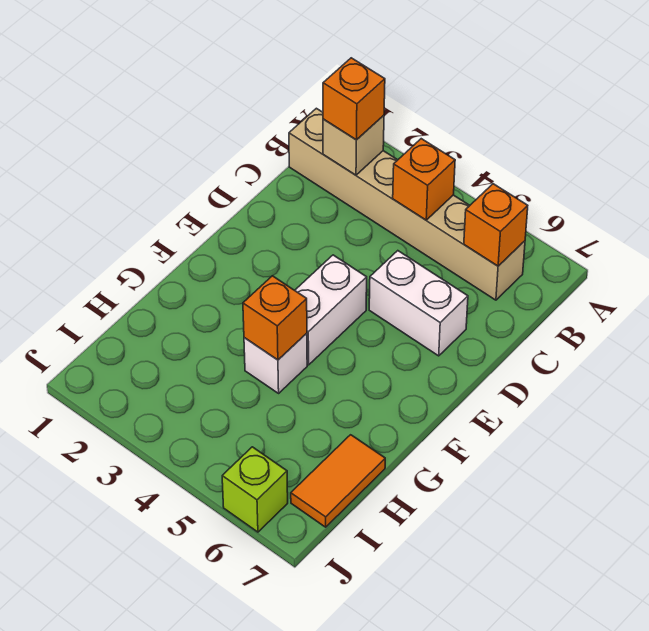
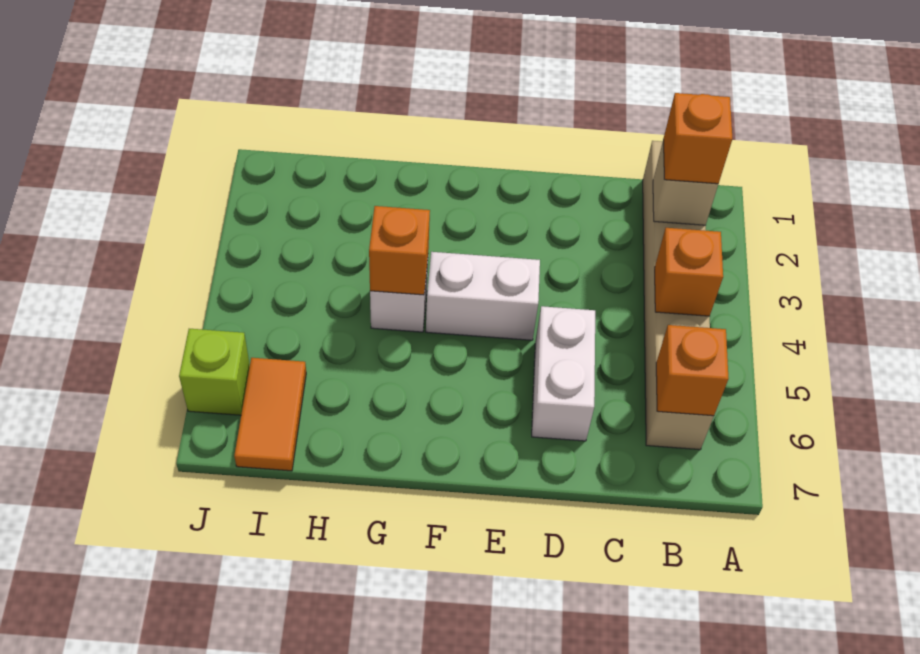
orange 1x2 tile [291,435,385,527] -> orange 1x2 tile turned to [234,358,306,471]

